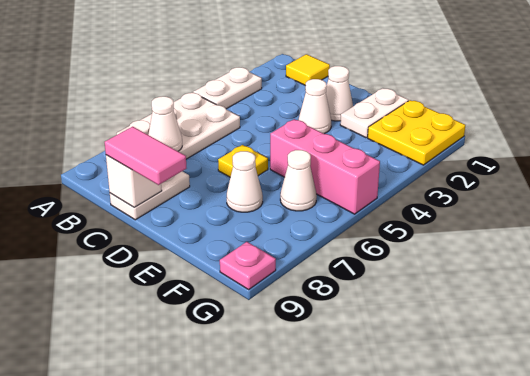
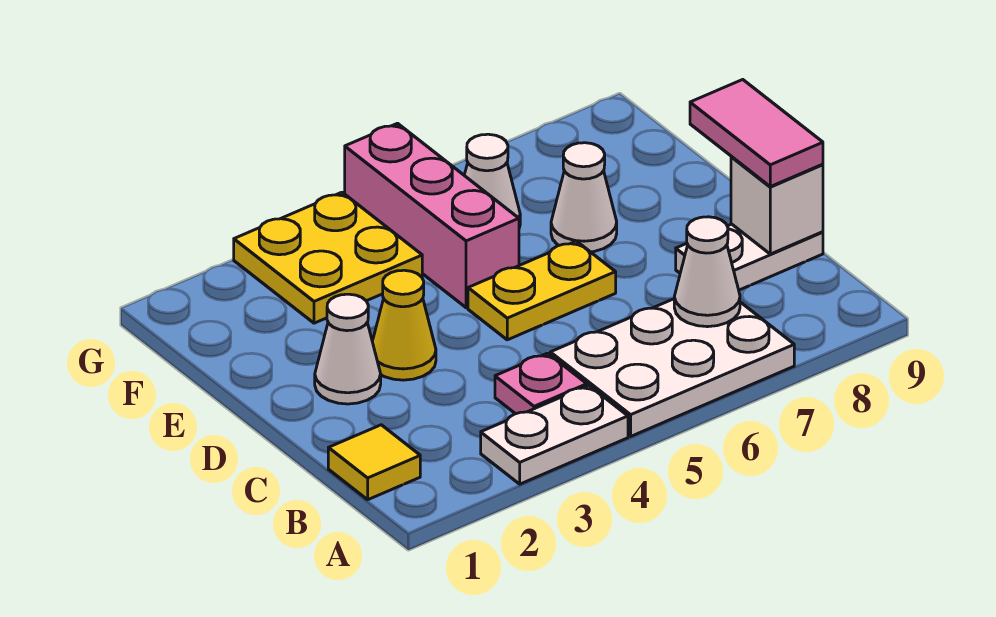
white 1x1 cone [298,79,331,134] -> yellow 1x1 cone [372,270,436,380]
yellow 1x1 plate [218,145,268,177] -> yellow 1x2 plate [468,241,616,340]
white 1x2 plate [340,88,409,138] -> none
yellow 2x2 plate [368,100,465,165] -> yellow 2x2 plate moved to [234,192,422,323]
pink 1x1 plate [220,242,276,290] -> pink 1x1 plate moved to [495,353,587,414]

